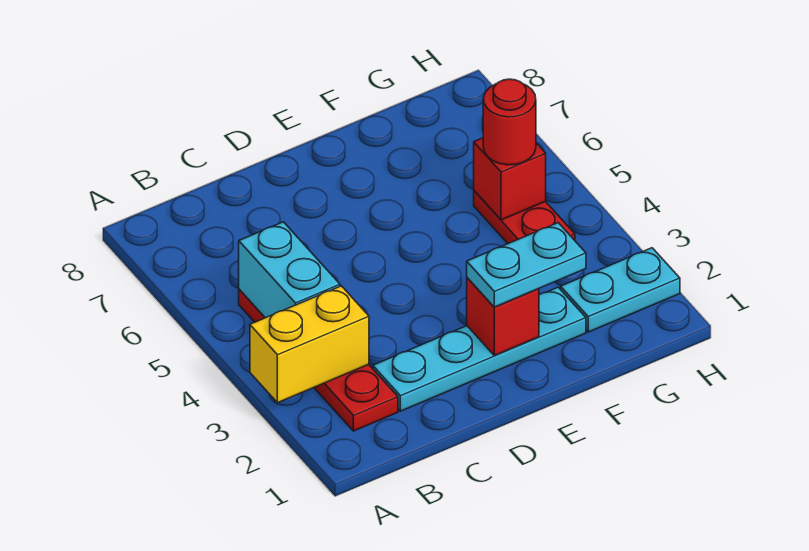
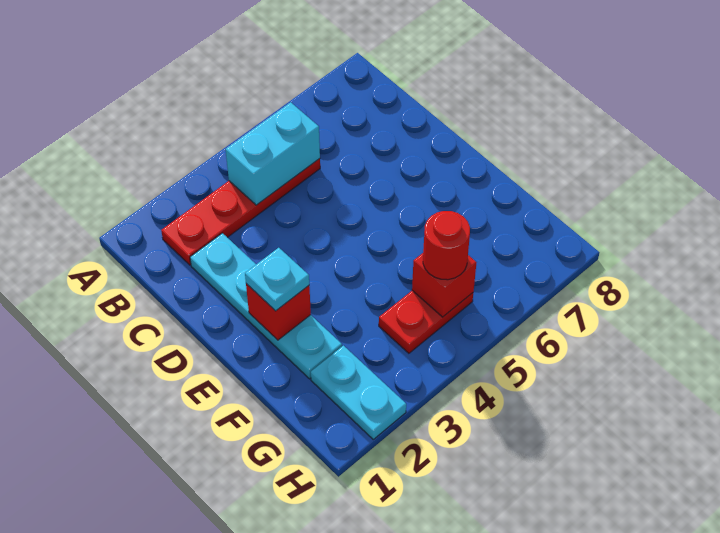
yellow 1x2 brick [250,286,369,403] -> none
cyan 1x2 plate [467,223,586,307] -> cyan 1x1 plate [245,248,309,311]

